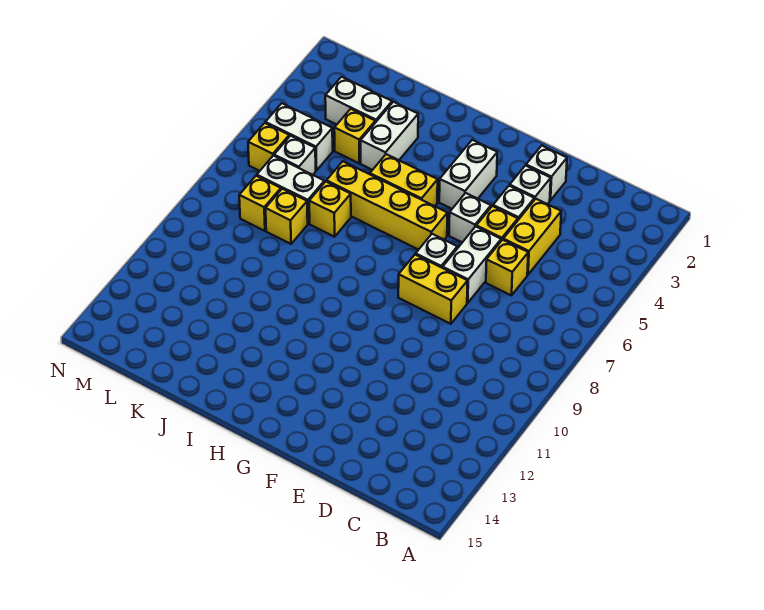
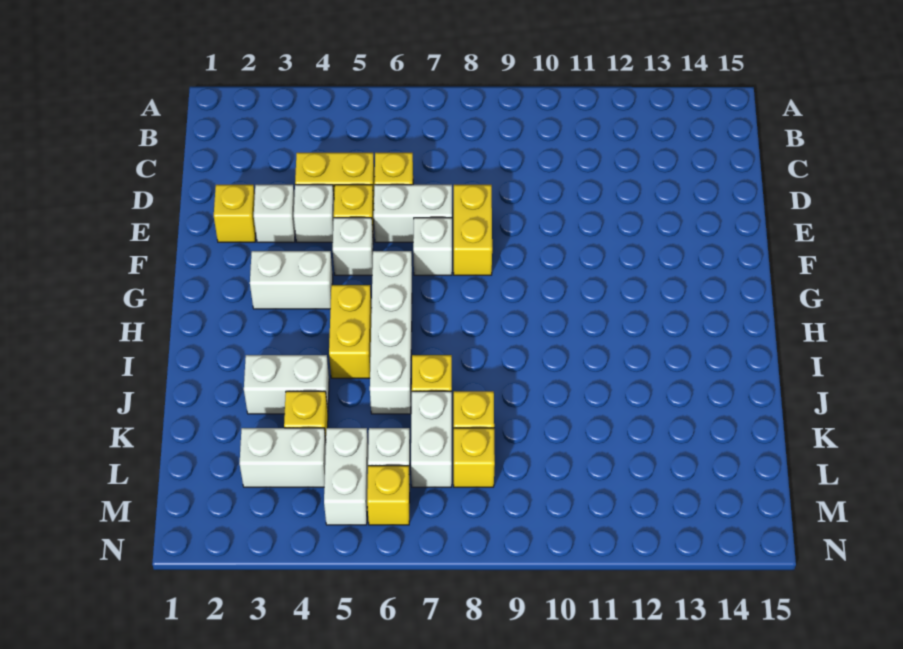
white 1x1 brick [526,146,567,201] -> yellow 1x1 brick [214,185,256,242]
yellow 1x4 brick [326,162,447,250] -> white 1x4 brick [370,251,412,414]
white 1x2 brick [325,77,392,124] -> white 1x2 brick turned to [240,428,326,487]

